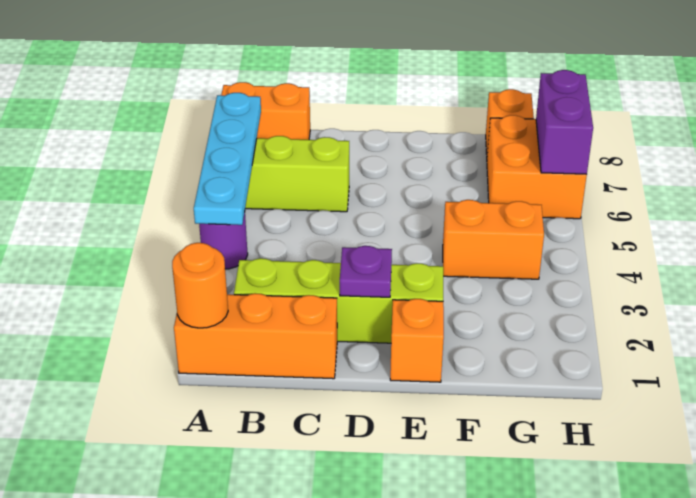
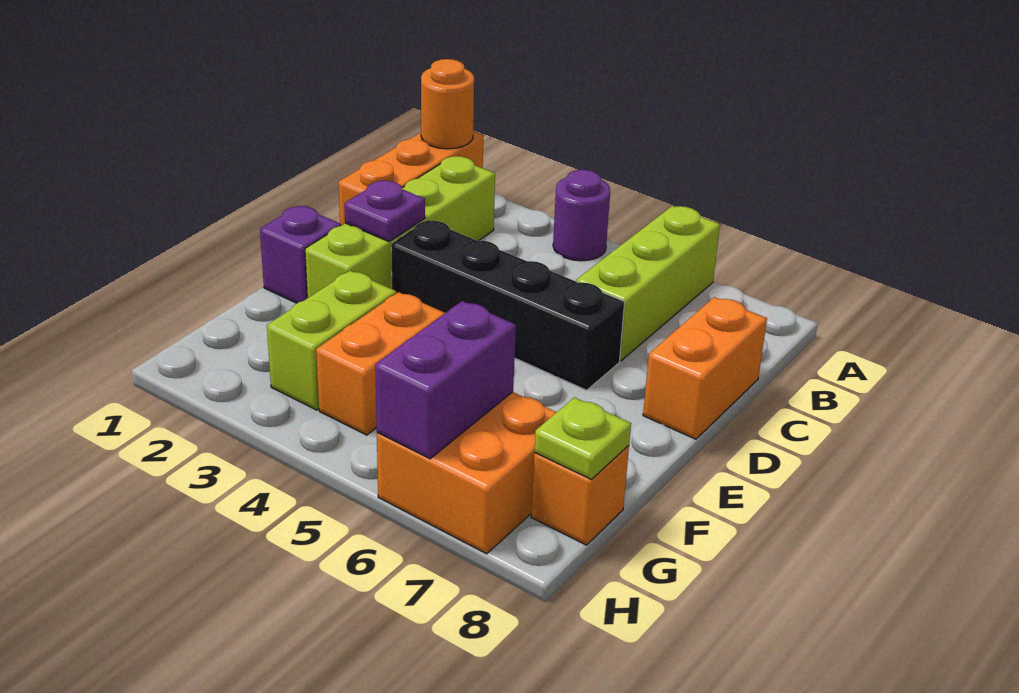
cyan 1x4 plate [194,93,261,225] -> none
orange 1x2 brick [221,82,310,140] -> orange 1x2 brick moved to [643,297,767,439]
none -> black 1x4 brick [391,220,625,390]
orange 1x1 brick [390,299,444,382] -> purple 1x1 brick [260,206,341,303]
none -> lime 1x2 brick [267,271,396,410]
none -> lime 1x1 plate [534,397,631,479]
purple 1x2 brick [536,70,593,174] -> purple 1x2 brick turned to [375,301,516,459]

